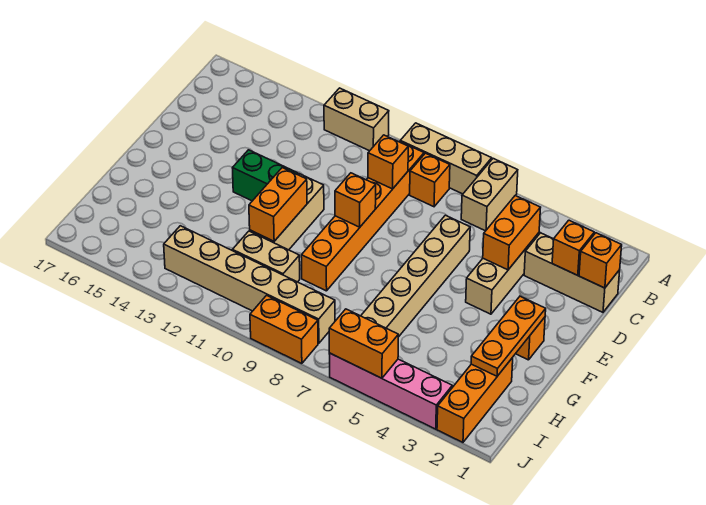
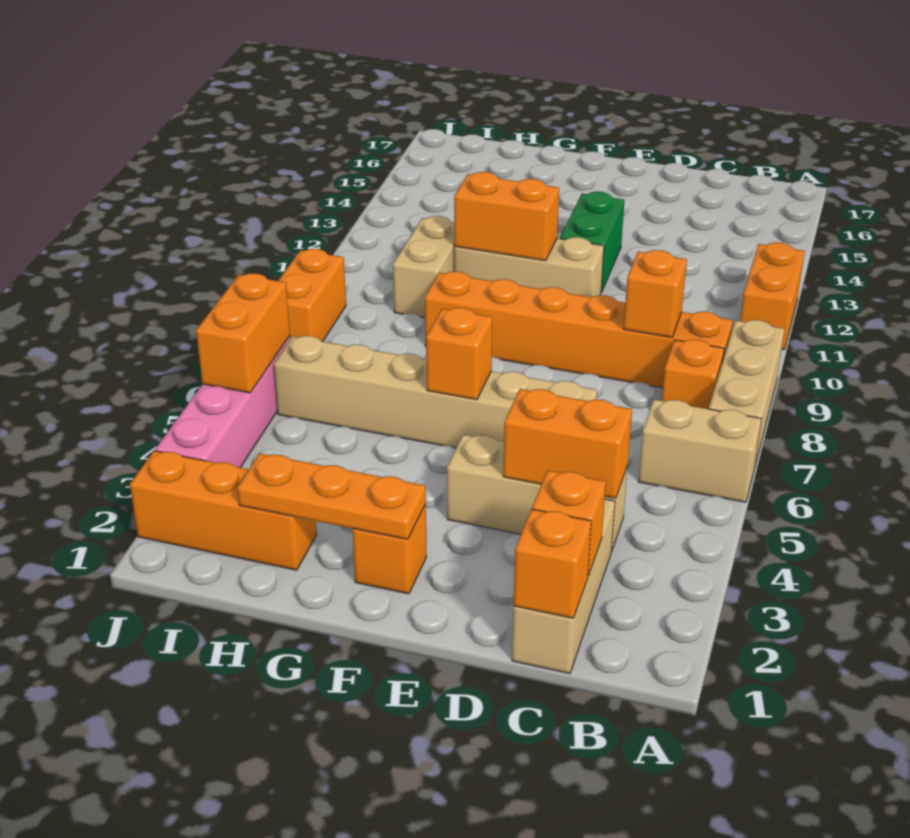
tan 1x2 brick [324,88,389,151] -> orange 1x2 brick [740,242,804,350]
orange 1x1 brick [335,173,376,227] -> orange 1x1 brick moved to [426,308,492,400]
tan 1x6 brick [164,226,335,343] -> none

